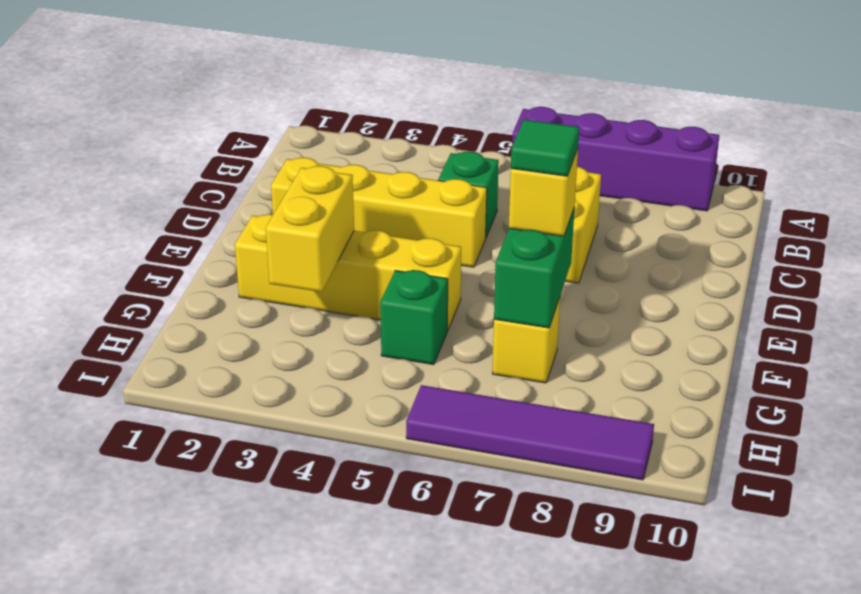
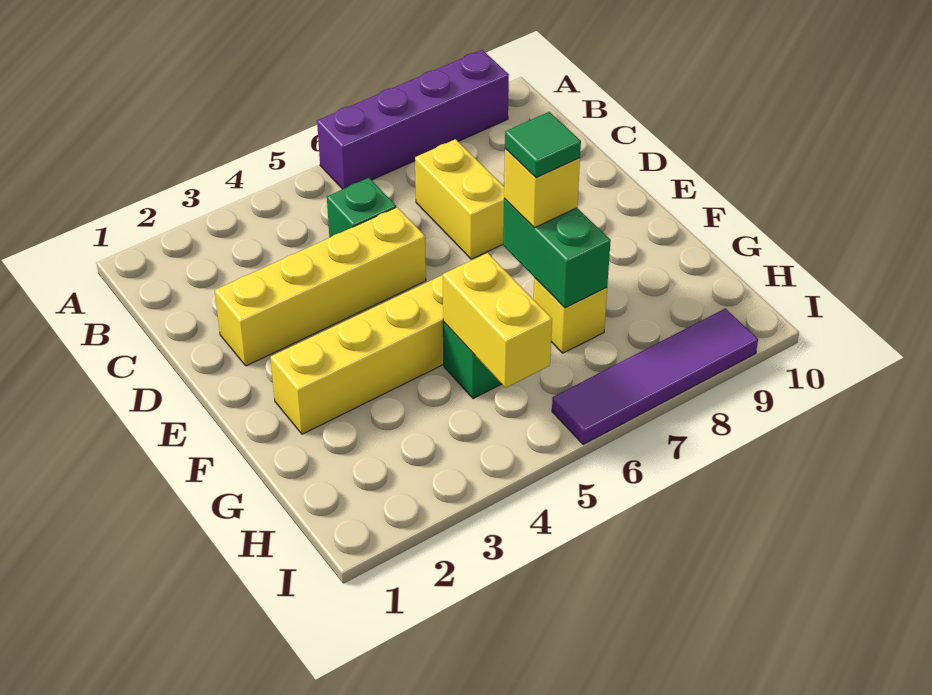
yellow 1x2 brick [266,166,354,292] -> yellow 1x2 brick moved to [443,253,552,388]

